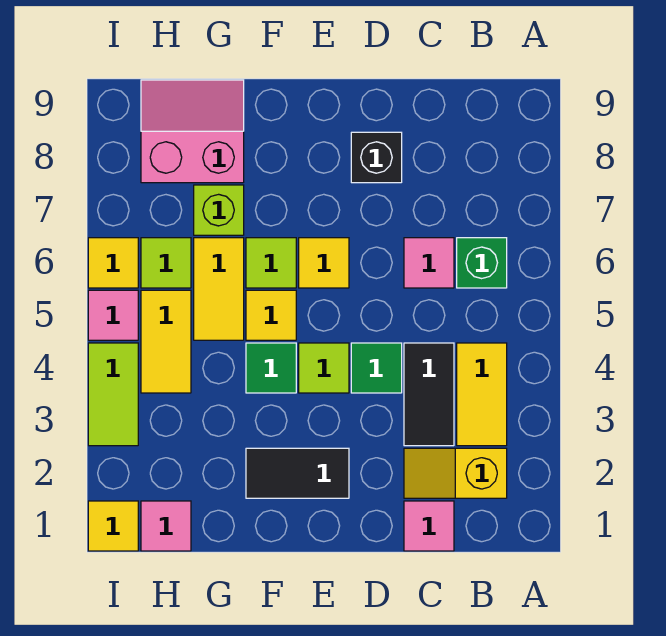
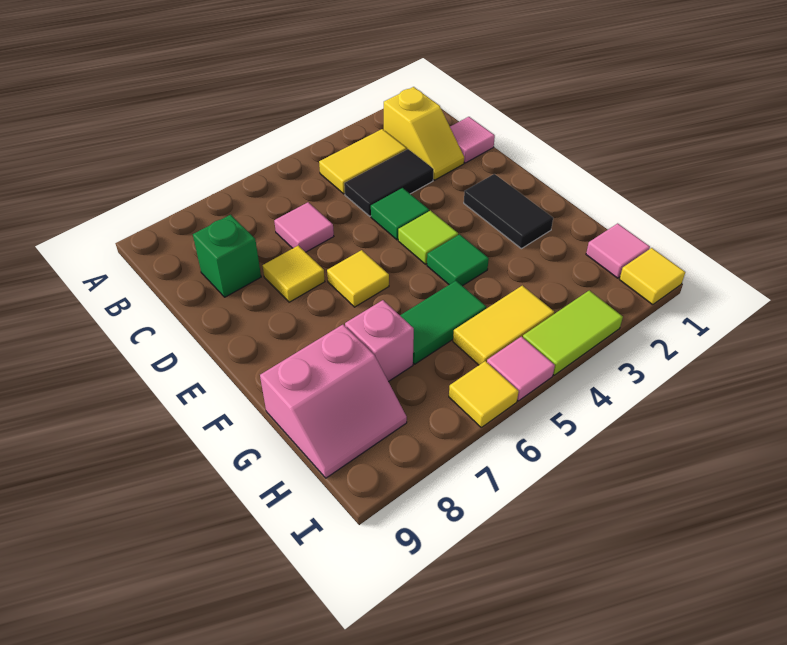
green 1x1 brick [457,238,507,288] -> green 1x1 brick moved to [193,215,261,297]
black 1x1 brick [351,132,402,183] -> none
yellow 1x1 tile [246,290,296,340] -> yellow 1x1 tile moved to [263,246,325,302]
lime 1x1 tile [246,238,296,288] -> none
yellow 1x2 tile [194,238,244,340] -> green 1x2 tile [400,281,486,364]
lime 1x1 brick [194,185,244,235] -> pink 1x1 brick [345,300,414,382]
pink 2x2 slope [141,80,244,183] -> pink 2x2 slope turned to [260,325,407,478]
lime 1x1 tile [141,238,191,288] -> none

